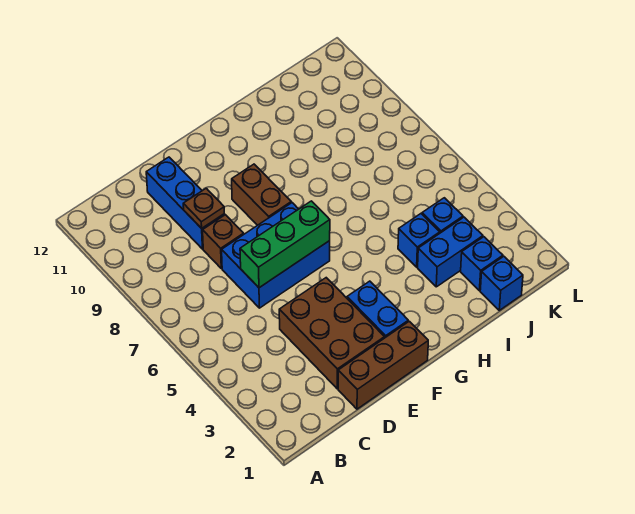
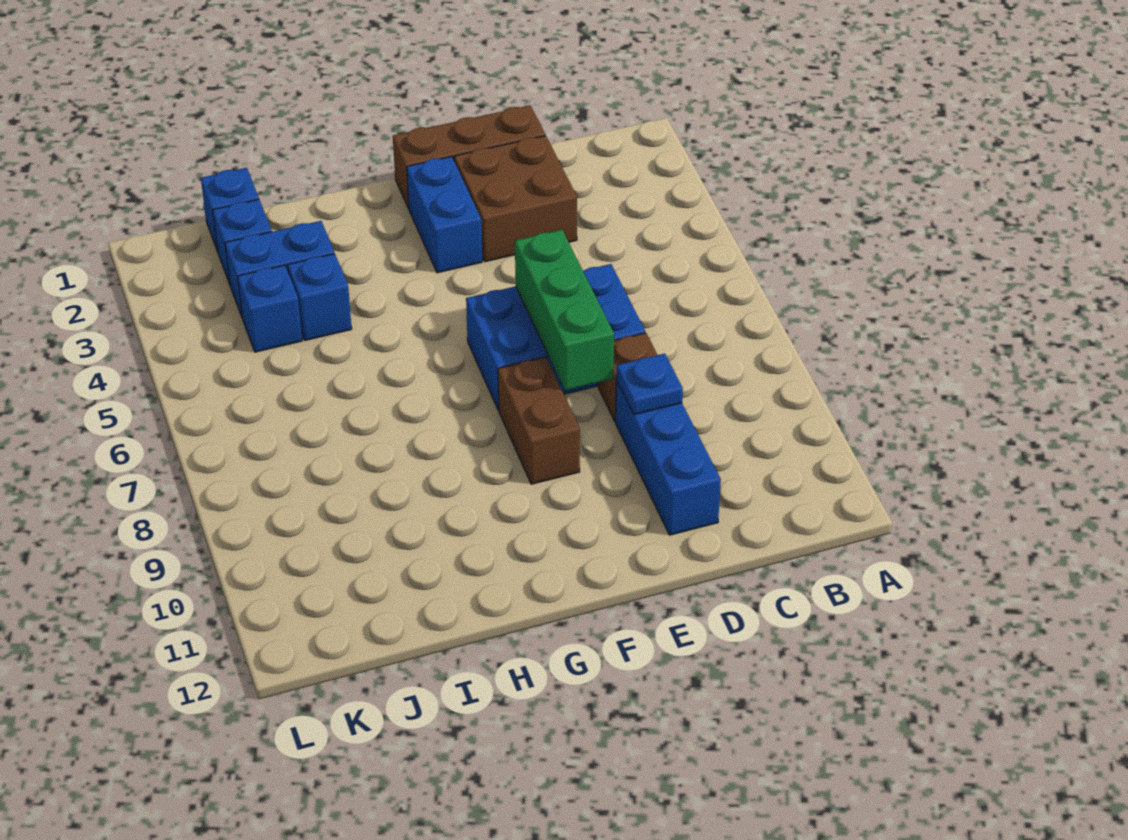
brown 2x3 brick [279,278,384,389] -> brown 2x2 brick [454,136,577,262]
green 1x3 brick [240,201,330,288] -> green 1x3 brick turned to [515,230,614,390]
brown 1x1 plate [183,188,224,228] -> blue 1x1 plate [617,354,683,415]

